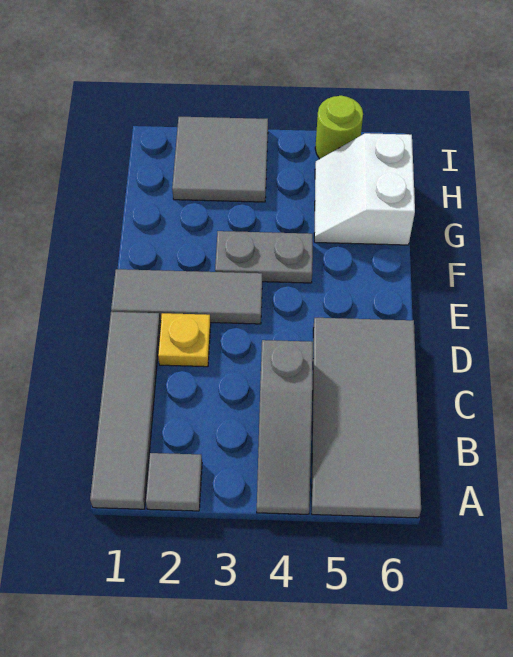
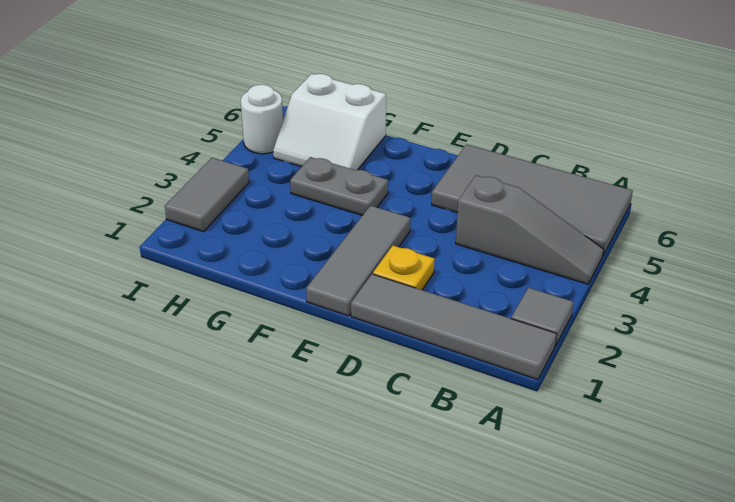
grey 1x2 plate [215,231,313,283] -> grey 1x2 plate turned to [290,157,388,215]
grey 2x2 tile [172,117,268,202] -> grey 1x2 tile [165,158,249,232]
lime 1x1 round brick [315,96,363,159] -> white 1x1 round brick [241,85,283,154]

